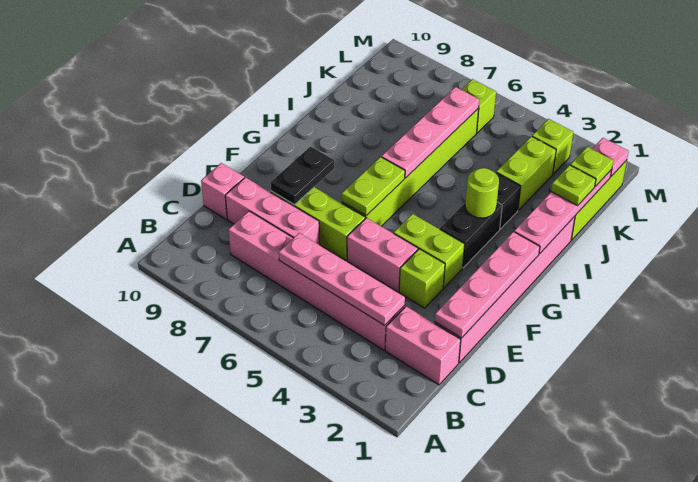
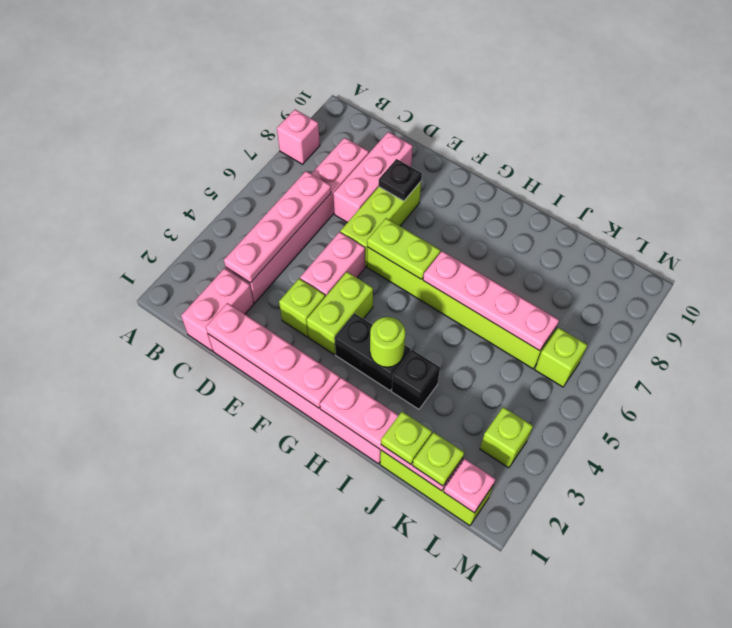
pink 1x1 brick [201,163,244,219] -> pink 1x1 brick moved to [277,110,320,164]
black 1x2 plate [271,146,334,205] -> black 1x1 plate [379,159,422,201]
lime 1x2 brick [496,136,556,210] -> none

